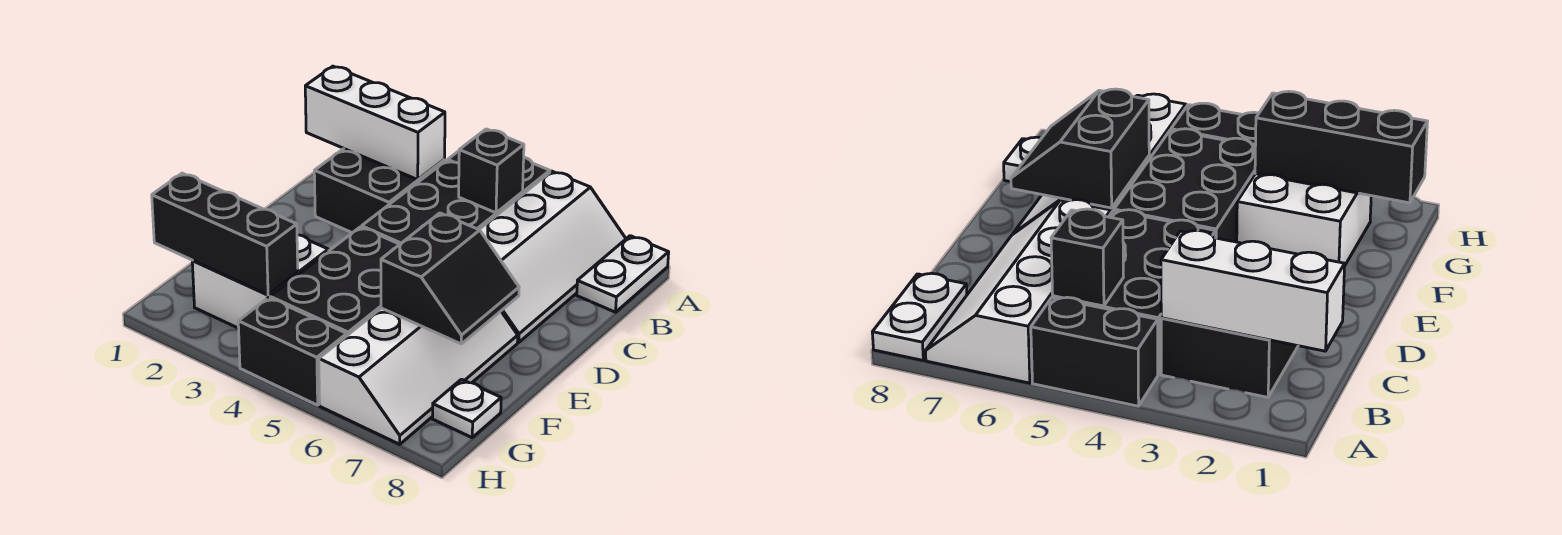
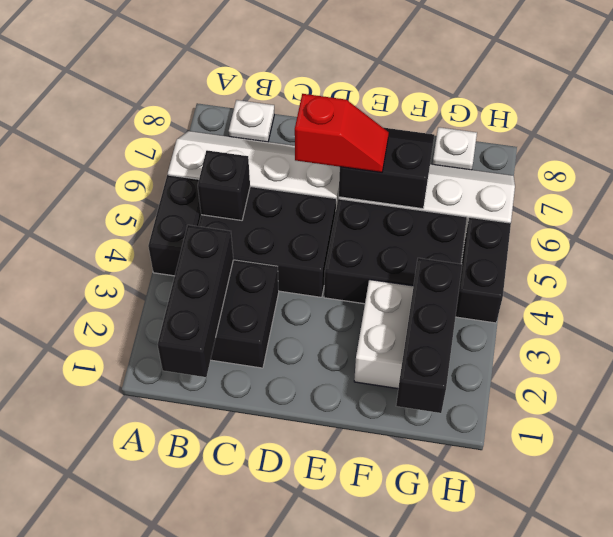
white 1x2 plate [577,236,669,312] -> white 1x1 plate [229,100,274,142]
white 1x3 brick [305,66,445,180] -> black 1x3 brick [157,225,233,377]
none -> red 1x2 slope [295,94,389,172]

